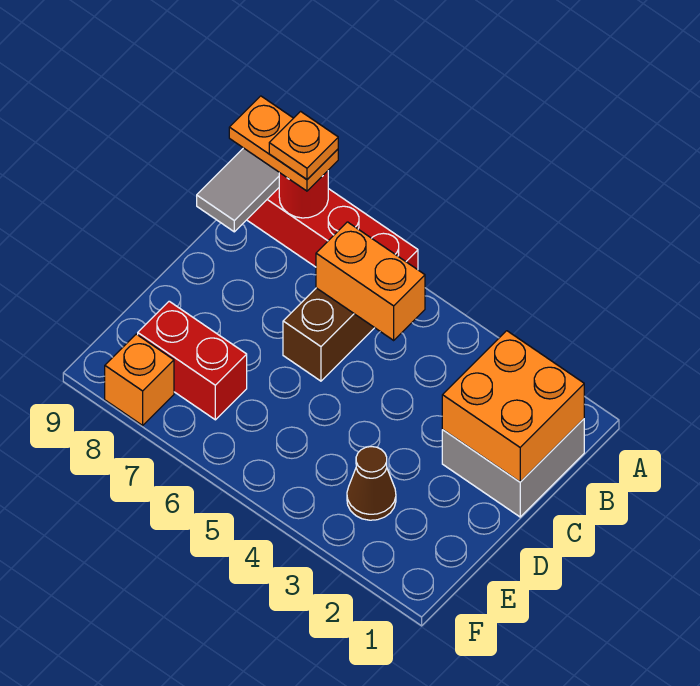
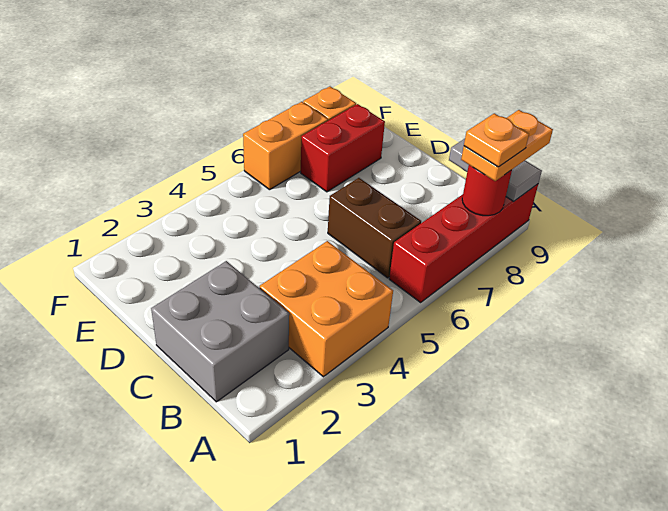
orange 2x2 brick [442,331,584,482] -> orange 2x2 brick moved to [260,241,393,377]
orange 1x2 brick [316,222,425,340] -> orange 1x2 brick moved to [243,102,328,190]
brown 1x1 cone [347,447,396,520] -> none

